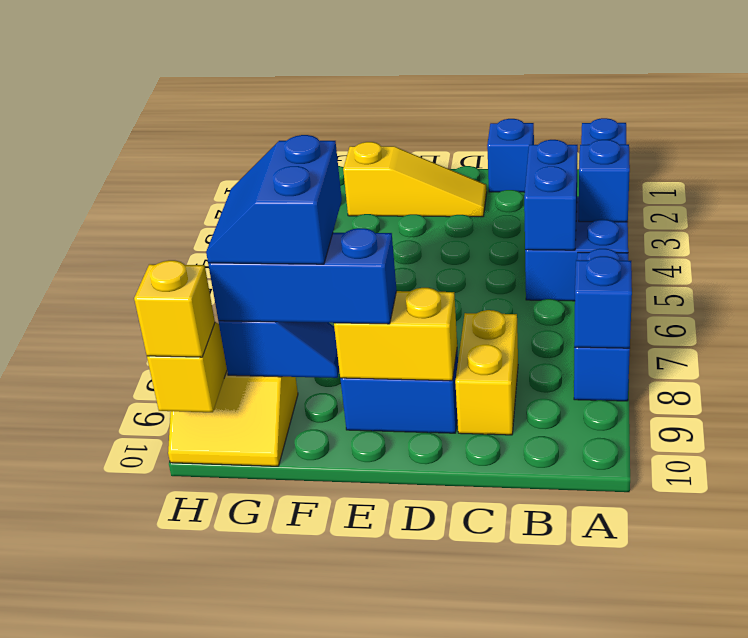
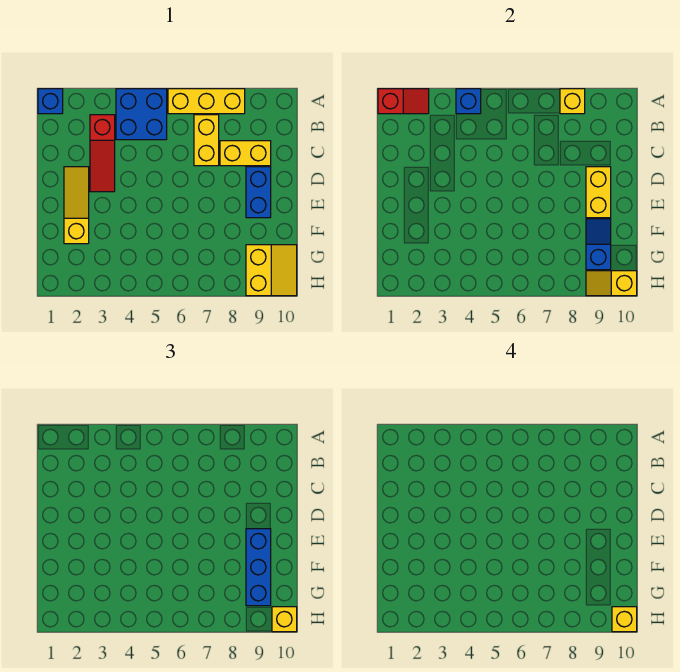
none -> red 1x2 slope [378,89,429,114]
blue 1x3 brick [574,249,630,401] -> yellow 1x3 brick [168,89,245,114]
blue 1x1 brick [574,256,632,348] -> yellow 1x1 brick [560,89,585,114]
none -> red 1x3 slope [90,115,115,192]
blue 1x2 brick [524,140,578,250] -> none
none -> yellow 1x2 brick [194,115,219,166]
blue 1x1 brick [487,119,534,192] -> none
blue 2x2 slope [206,135,342,264] -> none
none -> yellow 1x1 brick [612,607,637,632]

